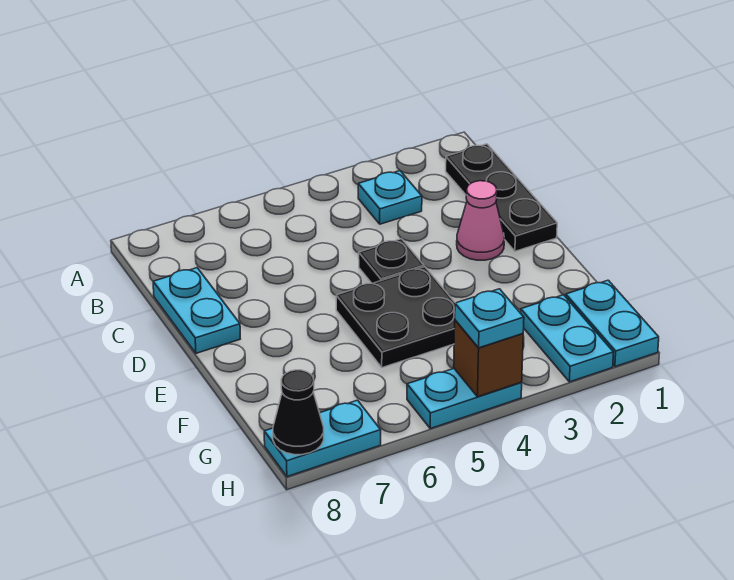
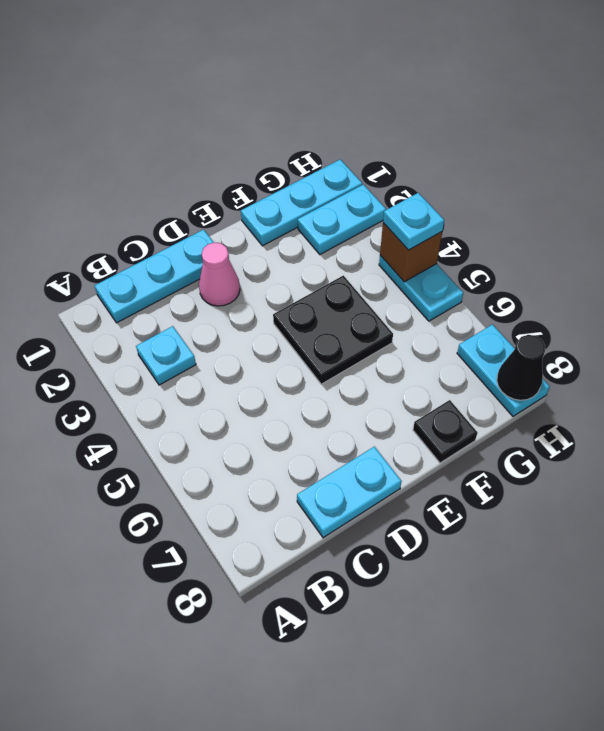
black 1x3 plate [446,144,557,251] -> cyan 1x3 plate [94,230,214,323]
black 1x1 plate [359,239,424,284] -> black 1x1 plate moved to [413,400,478,463]
cyan 1x2 plate [566,280,659,367] -> cyan 1x3 plate [241,159,362,246]

